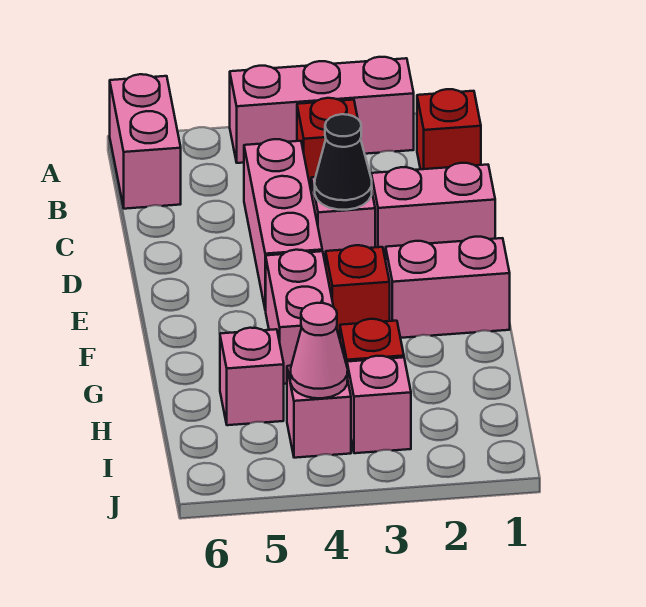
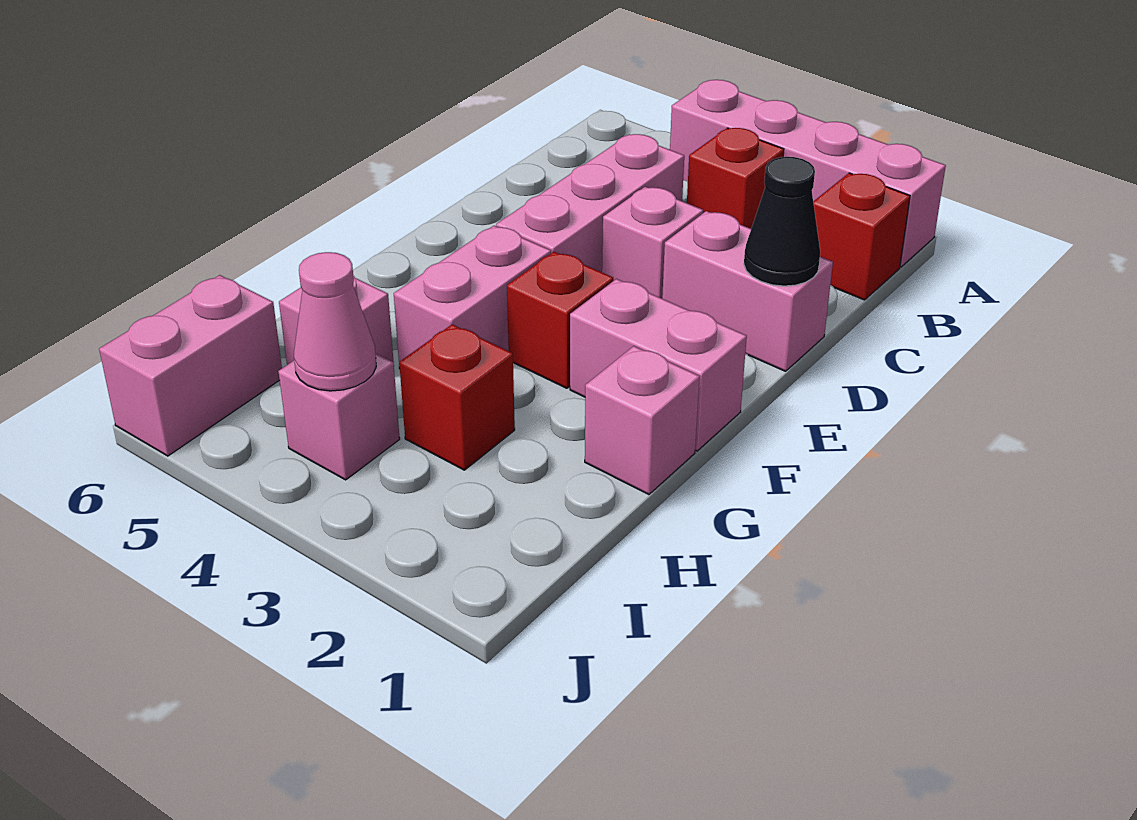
pink 1x3 brick [230,57,414,163] -> pink 1x4 brick [670,80,946,267]
pink 1x2 brick [110,74,181,209] -> pink 1x2 brick moved to [99,275,282,456]
black 1x1 cone [315,114,372,210] -> black 1x1 cone moved to [744,157,820,286]
pink 1x1 brick [347,356,411,453] -> pink 1x1 brick moved to [585,346,700,494]

